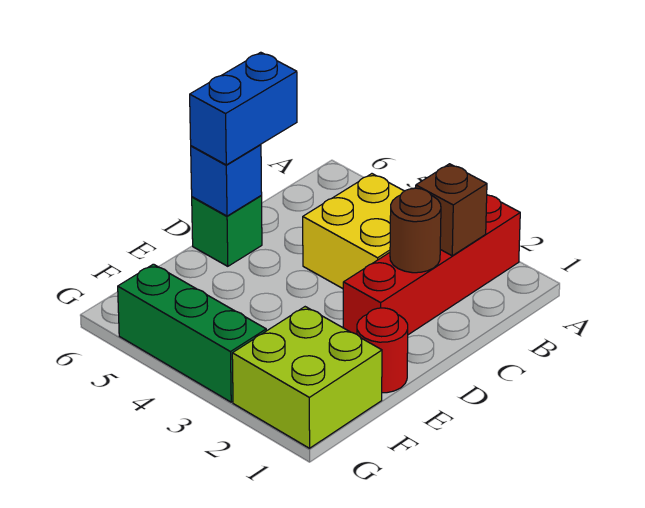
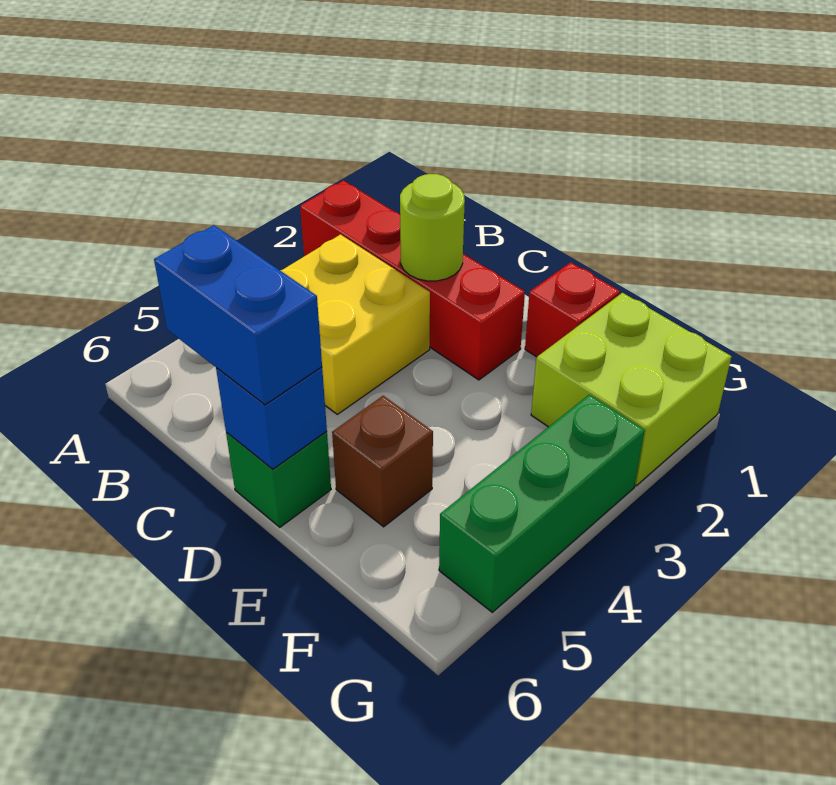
brown 1x1 brick [416,164,487,256] -> brown 1x1 brick moved to [332,396,433,527]
brown 1x1 round brick [390,188,441,273] -> lime 1x1 round brick [400,174,465,281]
red 1x1 round brick [357,308,408,393] -> red 1x1 brick [525,262,620,357]

